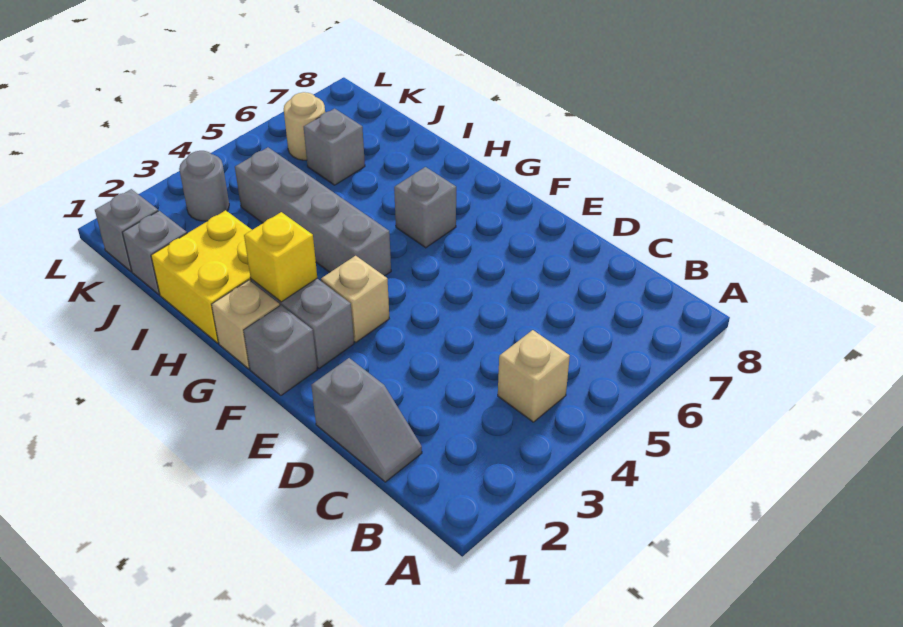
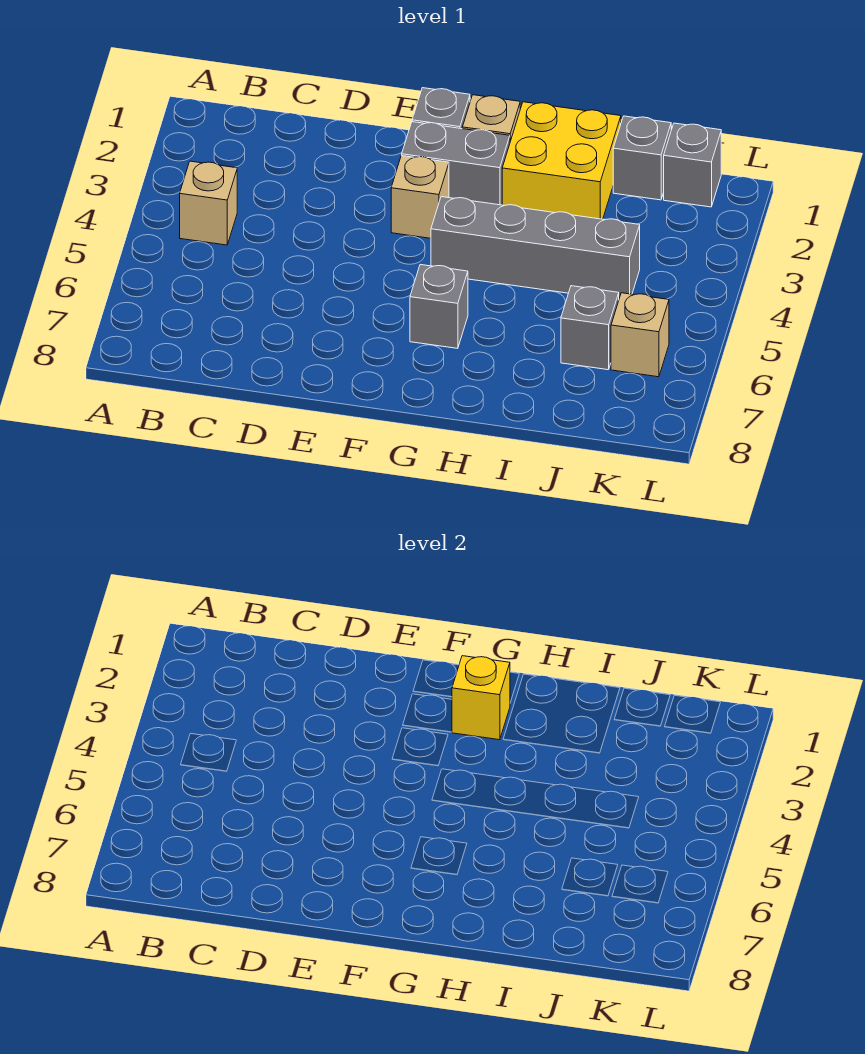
grey 1x2 slope [311,358,422,482] -> none
grey 1x1 round brick [179,151,229,221] -> none
tan 1x1 round brick [284,92,325,160] -> tan 1x1 brick [611,293,669,377]

